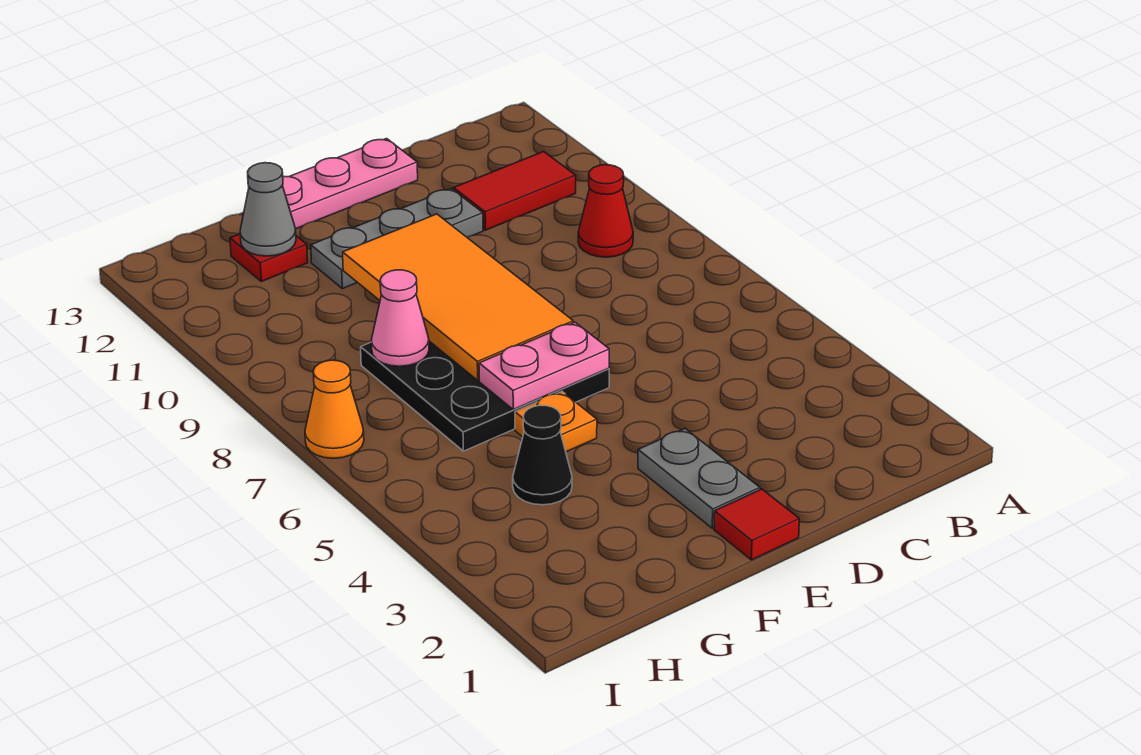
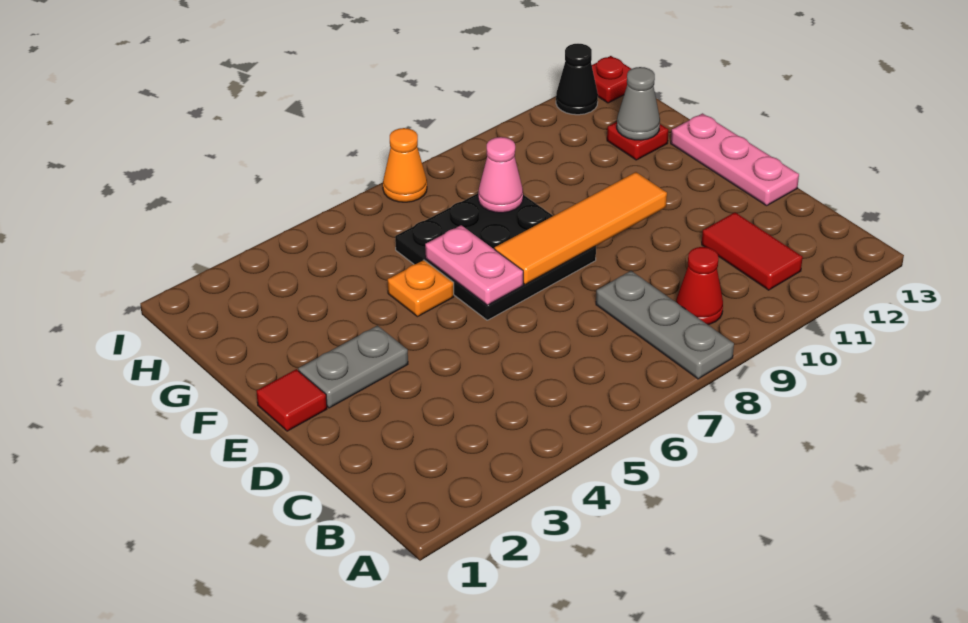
grey 1x3 plate [311,188,483,289] -> grey 1x3 plate moved to [596,271,734,379]
orange 2x4 tile [343,214,573,380] -> orange 1x4 tile [495,172,667,284]
black 1x1 cone [513,405,572,505] -> black 1x1 cone moved to [556,44,598,115]
none -> red 1x1 plate [592,56,631,103]

